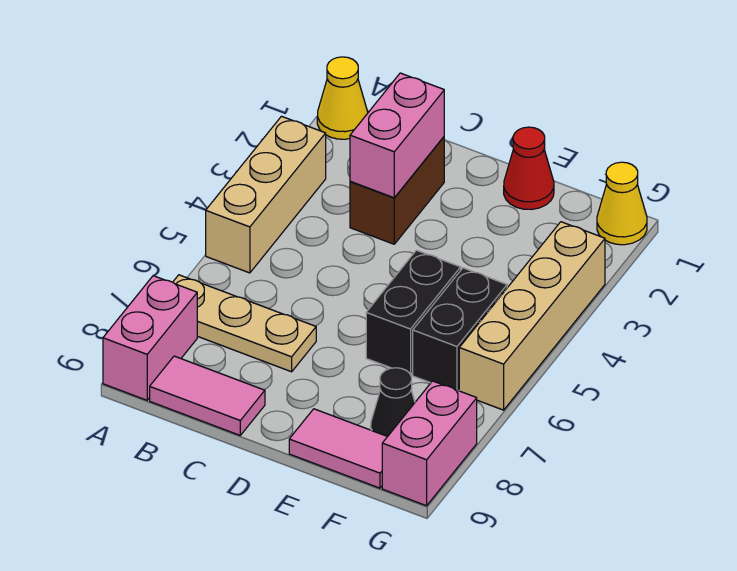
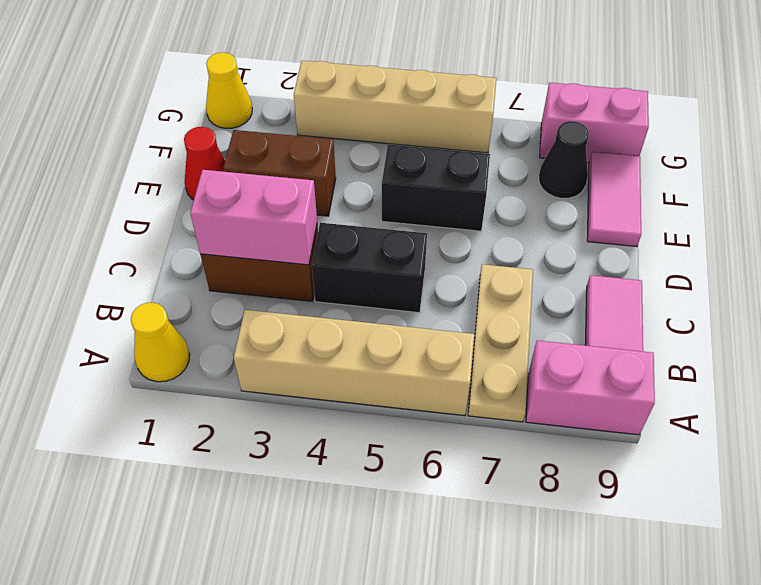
tan 1x3 brick [206,116,326,273] -> tan 1x4 brick [234,310,474,416]
none -> brown 1x2 brick [223,130,336,216]
black 1x2 brick [413,268,507,391] -> black 1x2 brick moved to [312,223,427,313]

